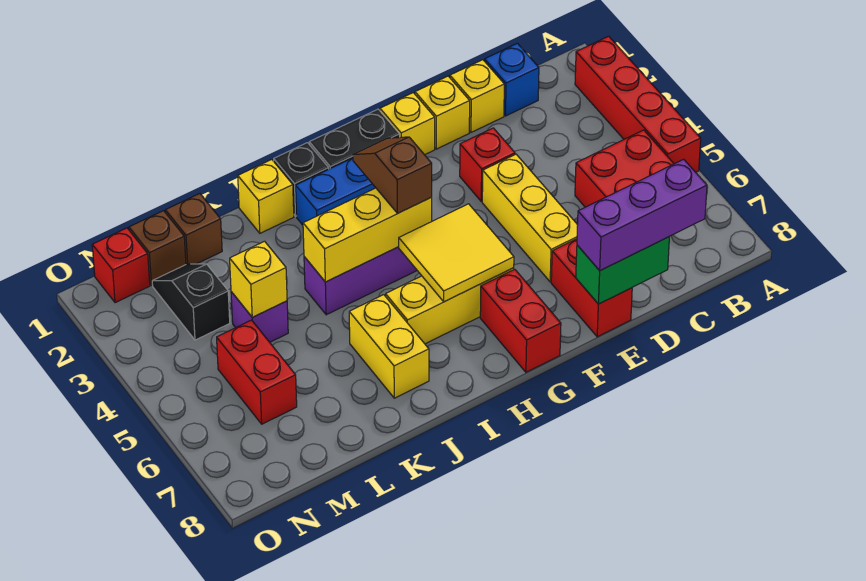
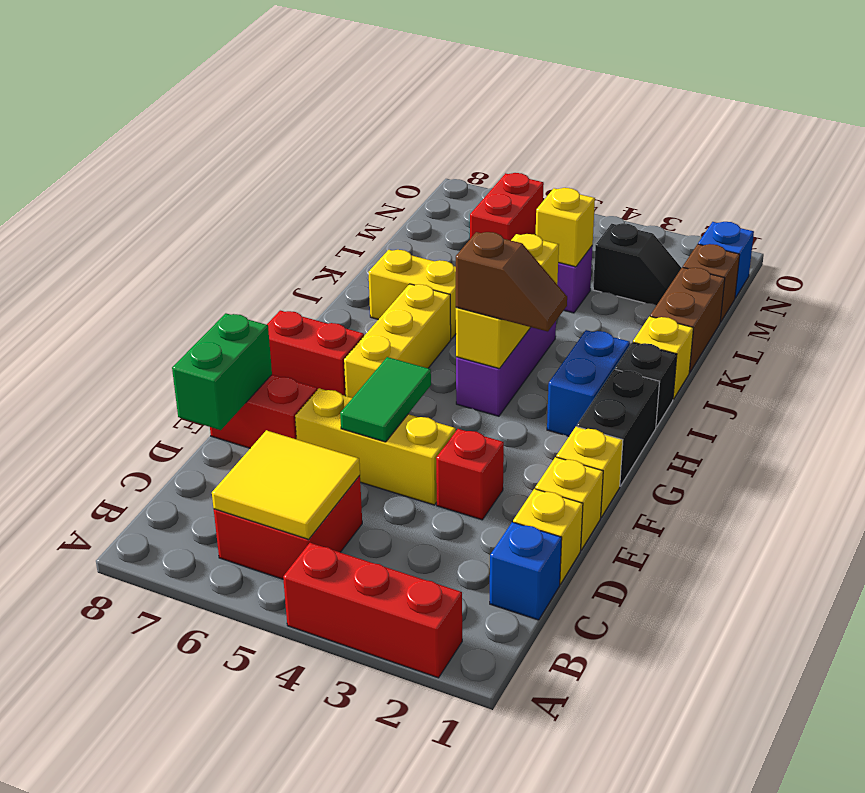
red 1x4 brick [575,36,701,172] -> red 1x3 brick [283,543,462,678]
purple 1x3 brick [577,159,707,271] -> none
none -> green 1x2 tile [340,357,431,442]
yellow 2x2 tile [399,204,514,302] -> yellow 2x2 tile moved to [212,430,360,539]
brown 1x1 brick [165,194,222,264] -> brown 1x2 brick [650,267,725,373]
red 1x2 brick [217,320,297,424] -> red 1x2 brick turned to [470,173,544,240]
red 1x1 brick [92,228,150,303] -> blue 1x1 brick [698,222,754,298]

